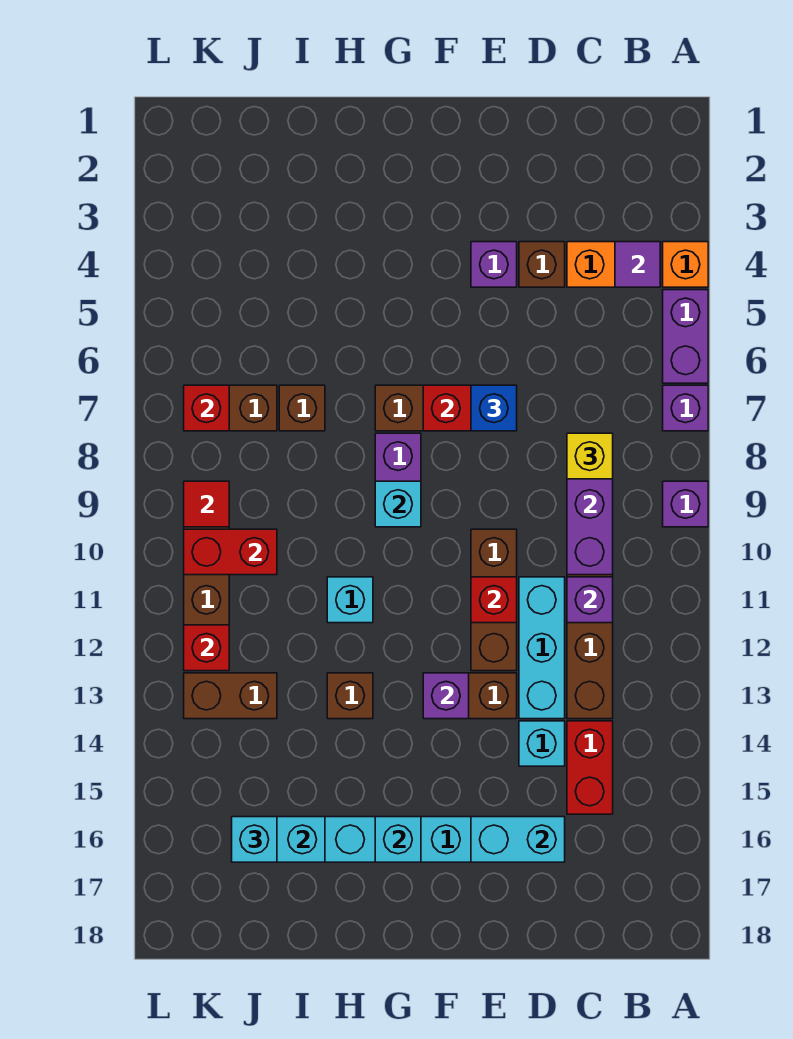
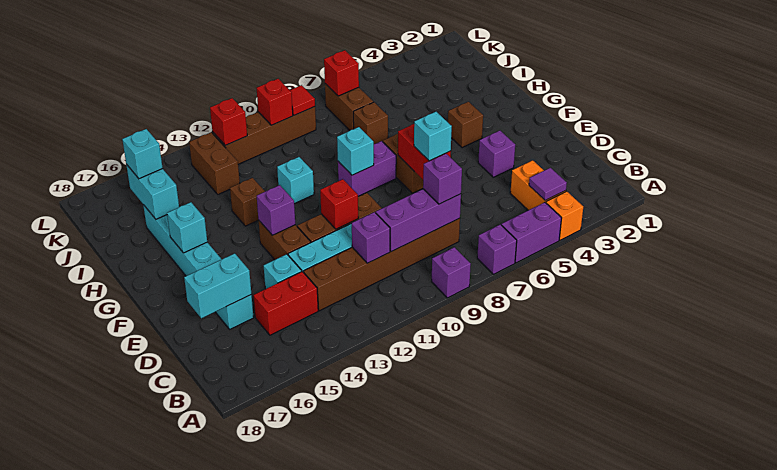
yellow 1x1 brick [567,433,613,479] -> purple 1x1 brick [423,153,462,204]
brown 1x1 brick [519,242,565,287] -> brown 1x1 brick moved to [448,102,483,148]
cyan 1x2 brick [471,817,565,862] -> cyan 1x2 brick turned to [184,253,251,318]
blue 1x1 brick [471,385,517,431] -> cyan 1x1 brick [414,112,452,161]
red 1x2 brick [184,529,277,575] -> red 1x1 brick [257,79,293,125]

